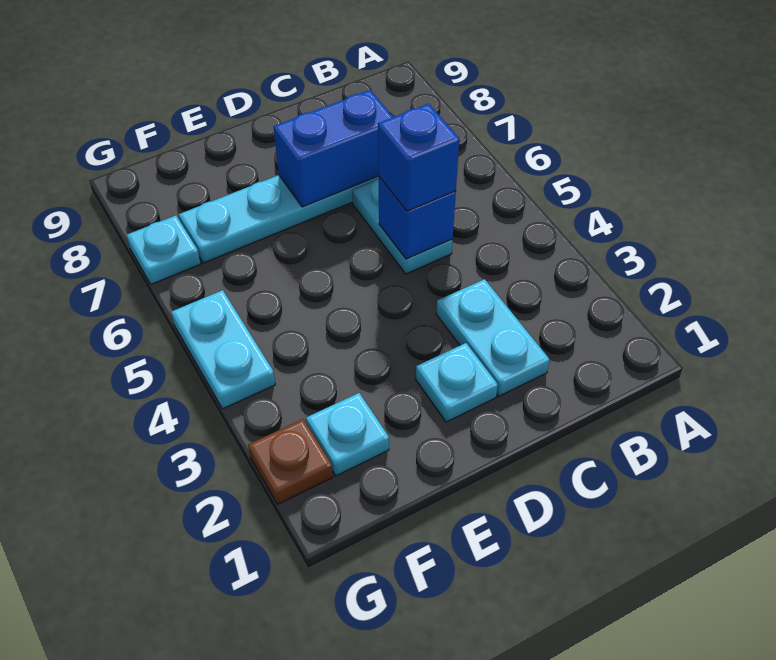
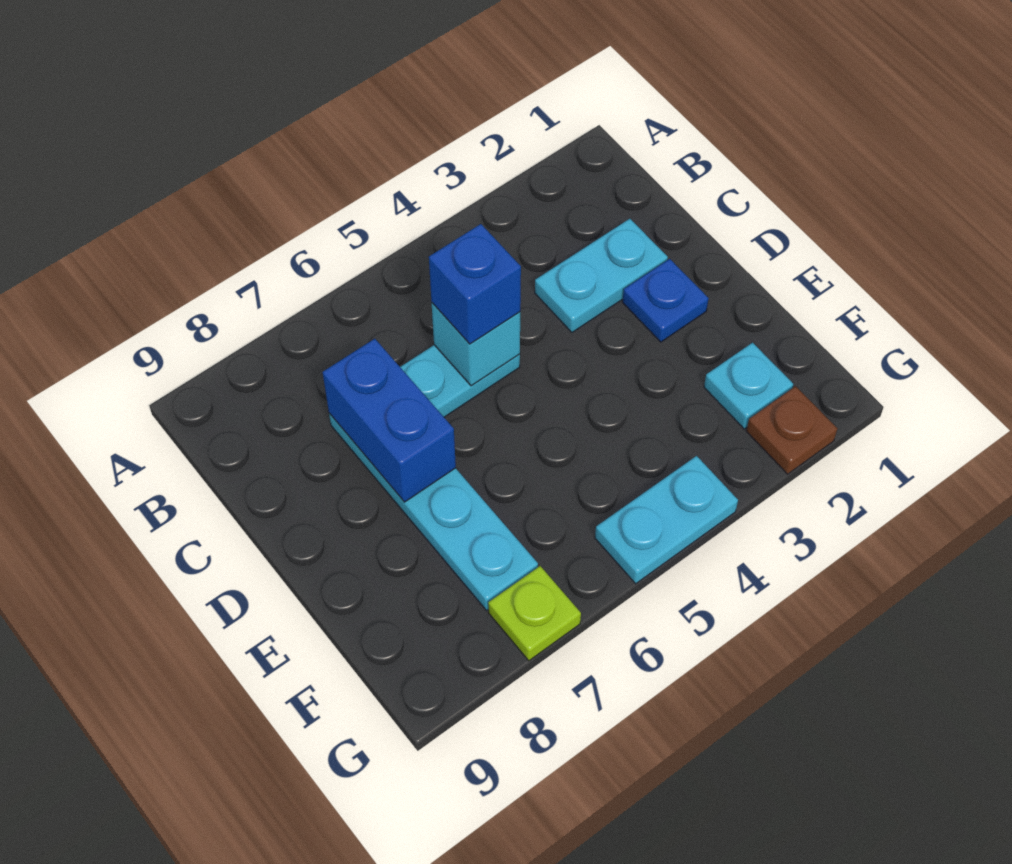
blue 1x1 brick [379,177,456,259] -> cyan 1x1 brick [432,303,520,386]
cyan 1x1 plate [416,343,498,422] -> blue 1x1 plate [623,259,709,342]
cyan 1x1 plate [127,215,201,284] -> lime 1x1 plate [488,566,581,661]

